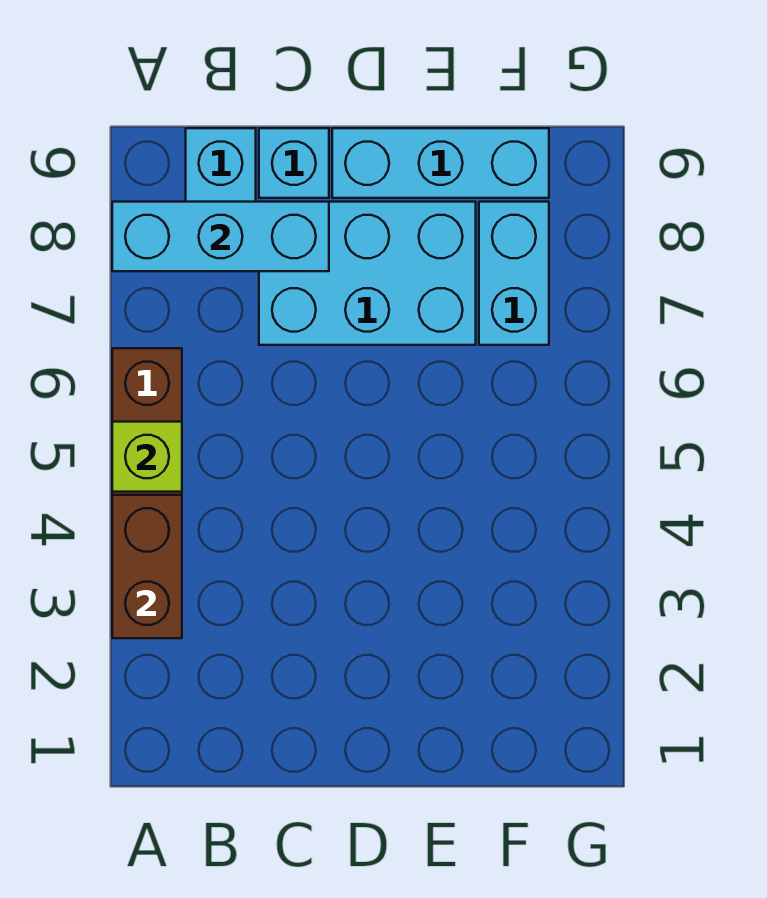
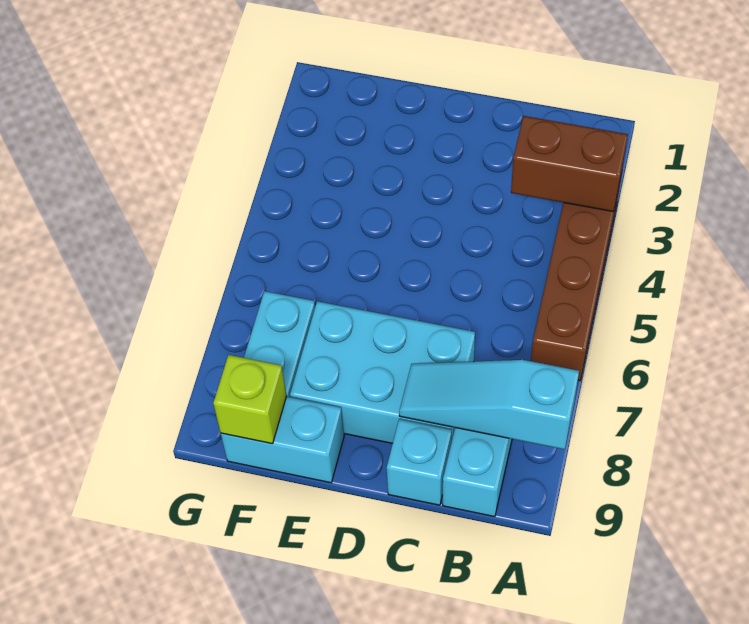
brown 1x2 brick [112,495,182,638] -> brown 1x2 brick turned to [511,116,628,212]
lime 1x1 brick [112,422,182,492] -> lime 1x1 brick moved to [213,355,287,444]
cyan 1x3 brick [112,202,329,271] -> cyan 1x3 slope [399,360,579,449]
cyan 1x3 brick [332,128,549,198] -> cyan 1x2 brick [221,397,344,483]

